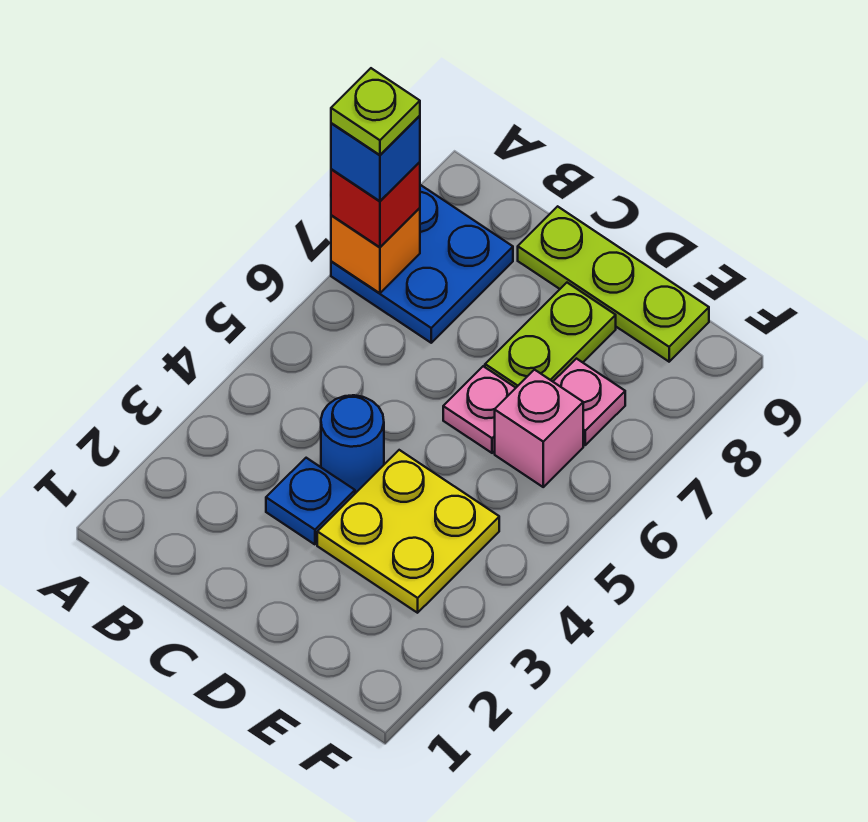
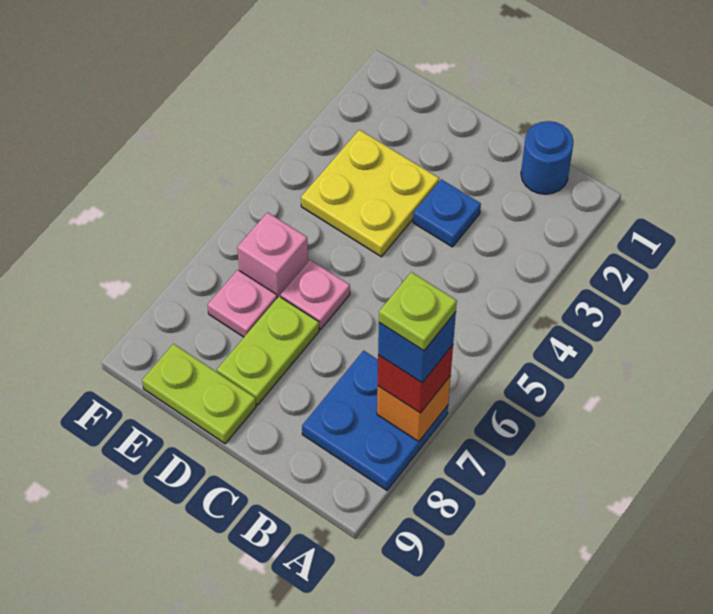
blue 1x1 round brick [321,395,384,492] -> blue 1x1 round brick moved to [521,121,574,194]
lime 1x3 plate [518,206,709,362] -> lime 1x2 plate [142,344,256,444]

